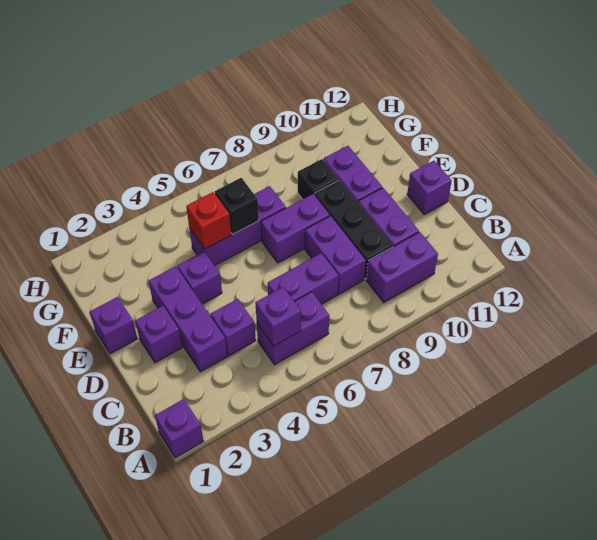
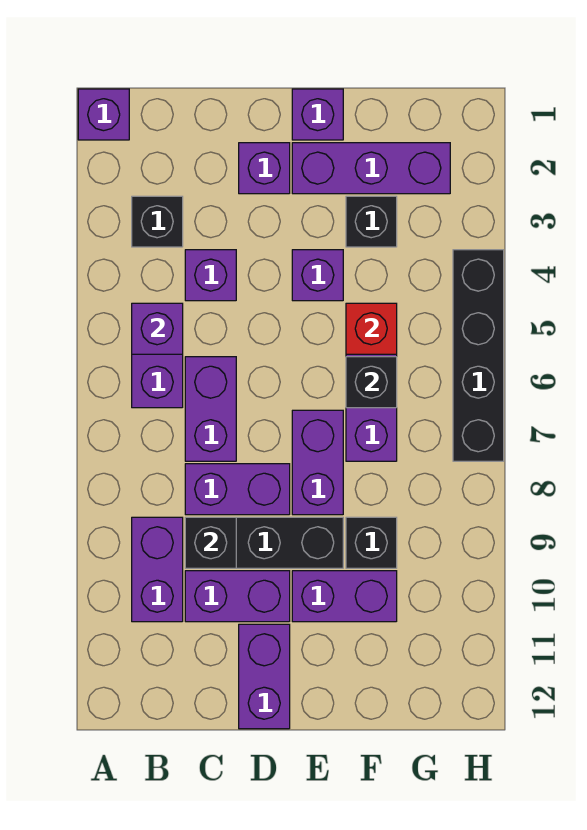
none -> black 1x1 brick [132,196,183,247]
purple 1x3 brick [149,266,227,372] -> purple 1x3 brick moved to [292,143,450,194]
none -> black 1x1 brick [185,517,236,568]
purple 1x1 brick [407,161,452,214] -> purple 1x2 brick [239,624,290,729]
none -> black 1x1 brick [346,196,397,247]
none -> black 1x4 brick [453,250,504,461]

